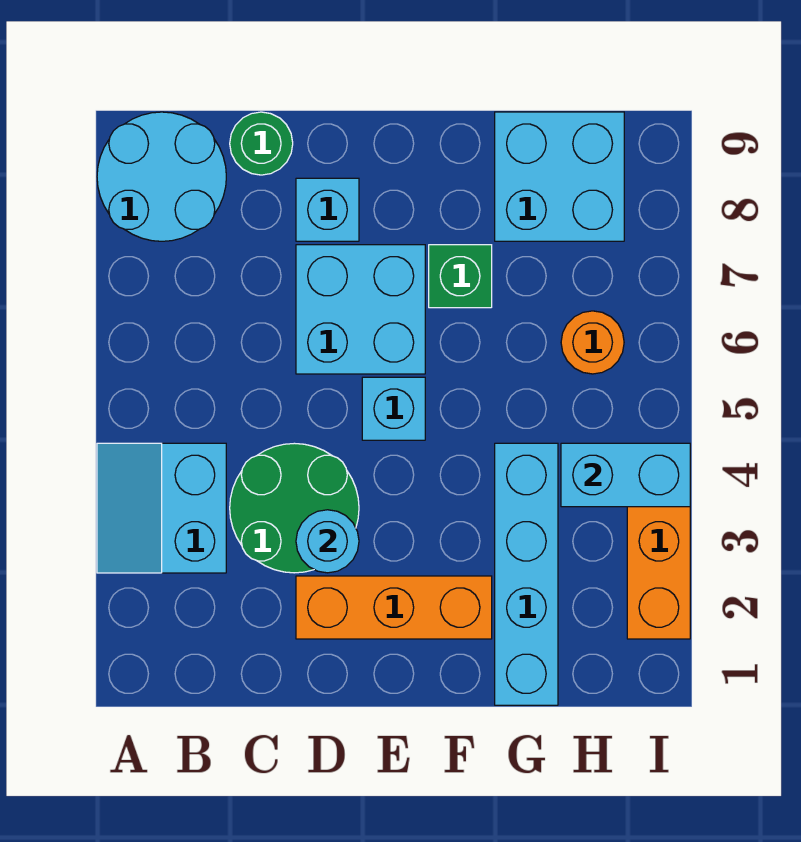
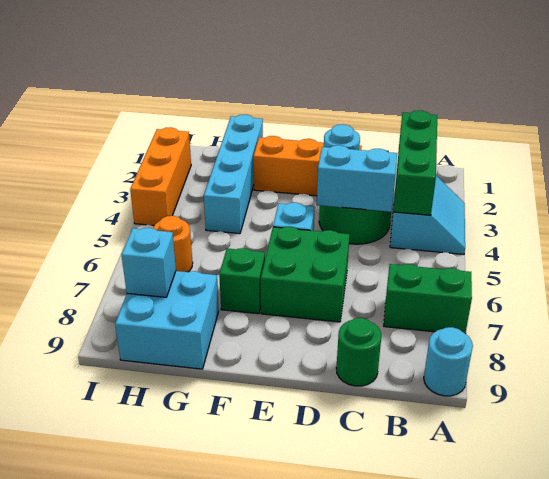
none -> green 1x2 brick [384,264,472,334]
cyan 2x2 round brick [97,112,226,241] -> cyan 1x1 round brick [424,327,473,396]
none -> green 1x3 brick [394,110,437,215]
cyan 2x2 brick [296,245,425,374] -> green 2x2 brick [261,226,350,322]
cyan 1x1 brick [296,178,359,241] -> cyan 1x1 brick moved to [122,228,176,297]
cyan 1x2 brick [561,443,690,507] -> cyan 1x2 brick moved to [317,145,397,212]

